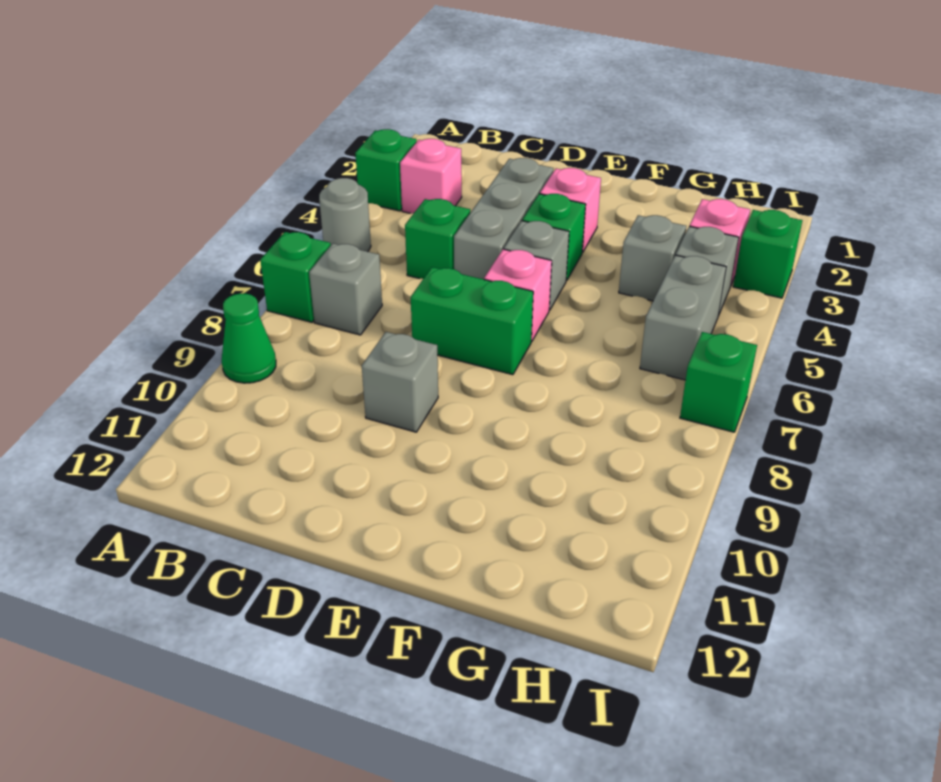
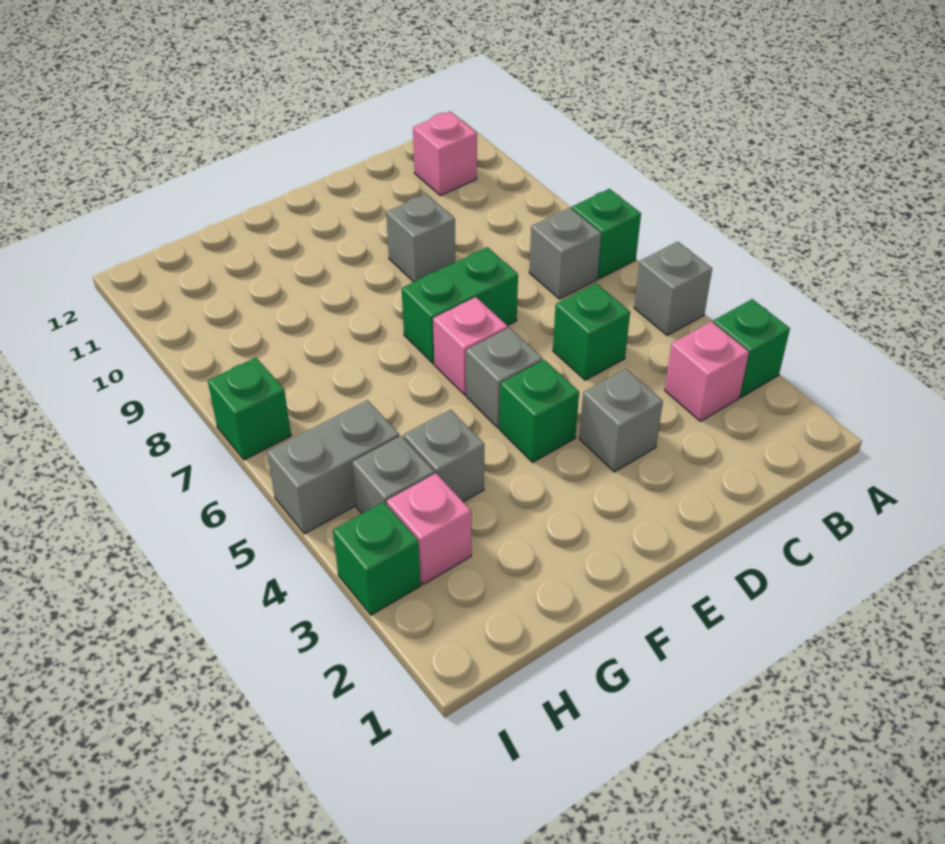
grey 1x1 round brick [319,178,371,252] -> grey 1x1 brick [634,242,712,335]
green 1x1 cone [222,293,276,383] -> none
grey 1x3 brick [454,158,554,279] -> grey 1x1 brick [579,369,663,472]
pink 1x1 brick [540,168,601,253] -> pink 1x1 brick moved to [413,111,477,196]
grey 1x2 brick [640,255,726,380] -> grey 1x2 brick turned to [267,400,399,534]

